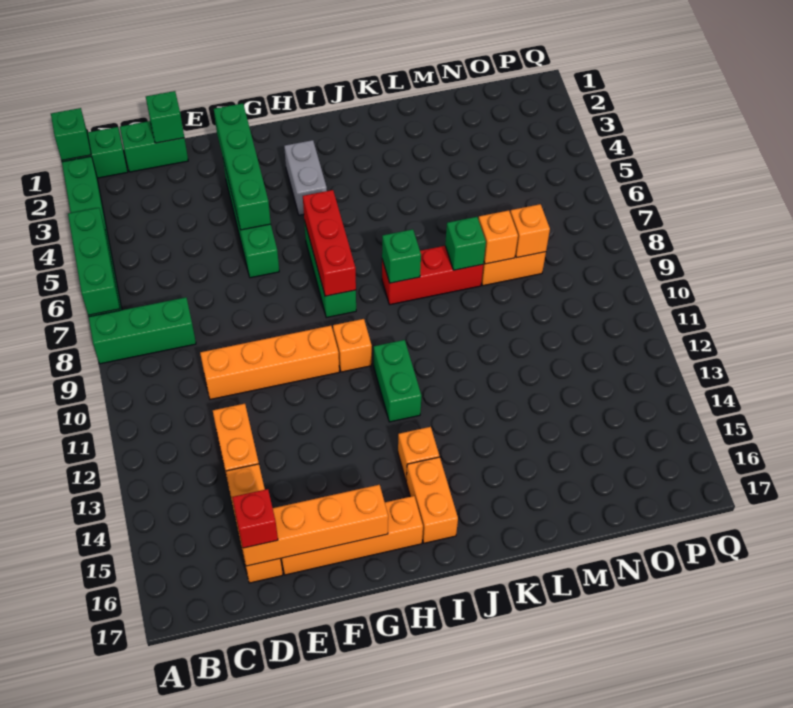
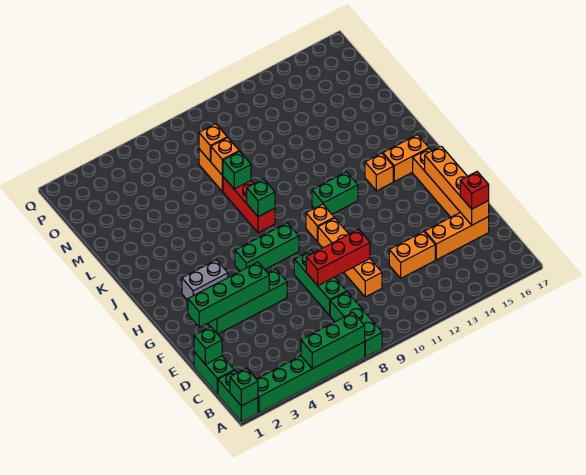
none -> green 1x3 brick [294,250,347,315]
red 1x3 brick [303,190,356,296] -> red 1x3 brick moved to [306,229,370,286]

